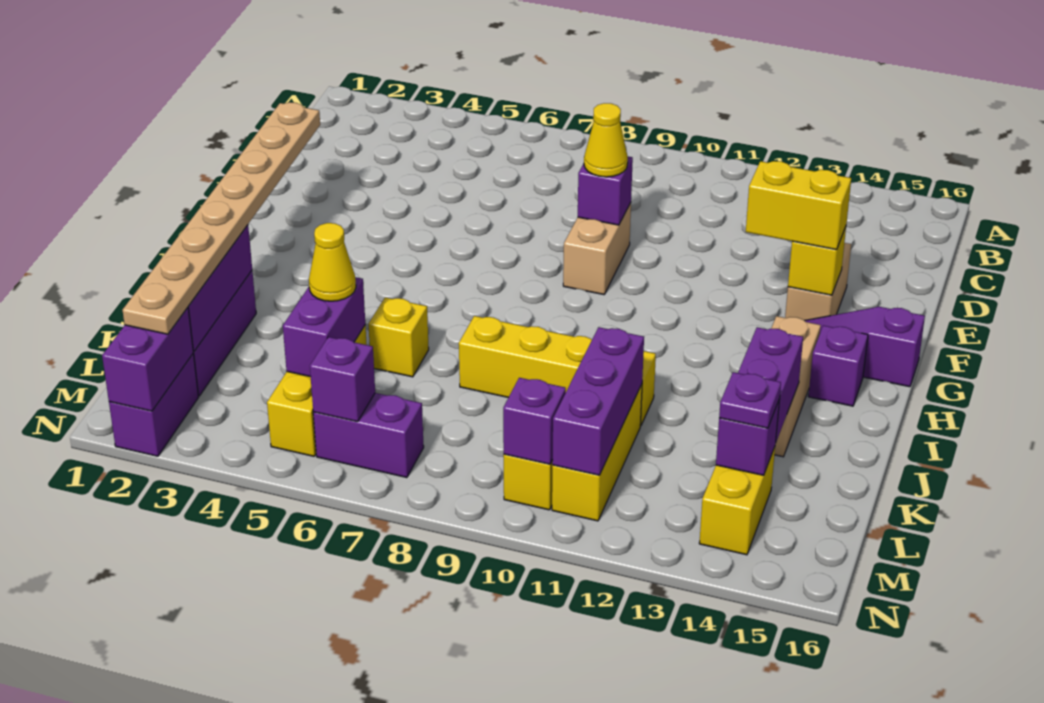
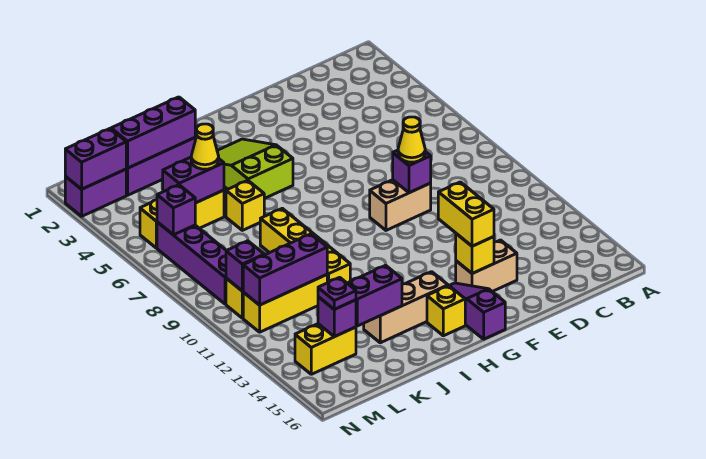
tan 1x8 plate [123,102,320,334] -> none
none -> lime 2x3 slope [217,139,293,199]
purple 1x1 brick [808,325,868,406] -> yellow 1x1 brick [427,286,465,336]
purple 1x2 brick [313,393,424,478] -> purple 1x4 brick [157,222,226,304]

